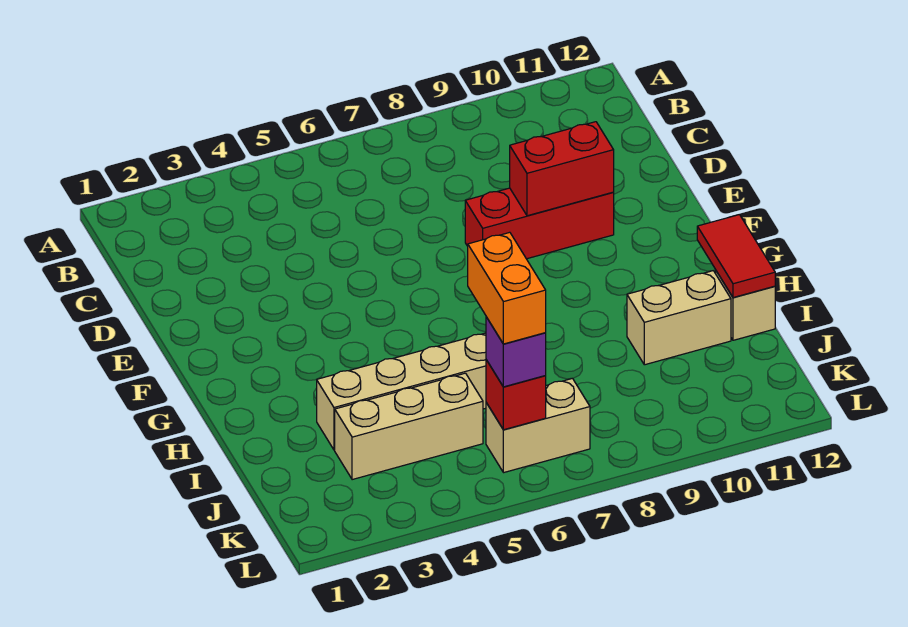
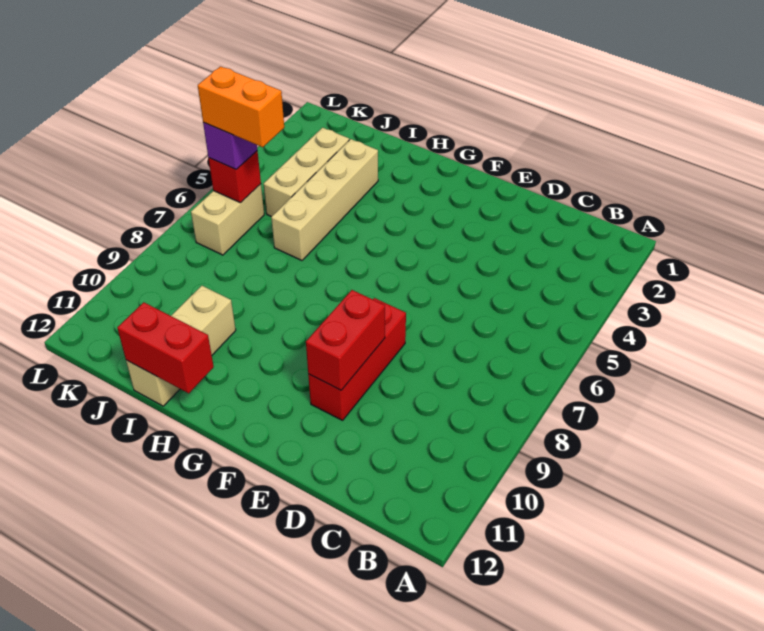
red 1x2 tile [697,215,775,298] -> red 1x2 brick [117,302,214,393]

